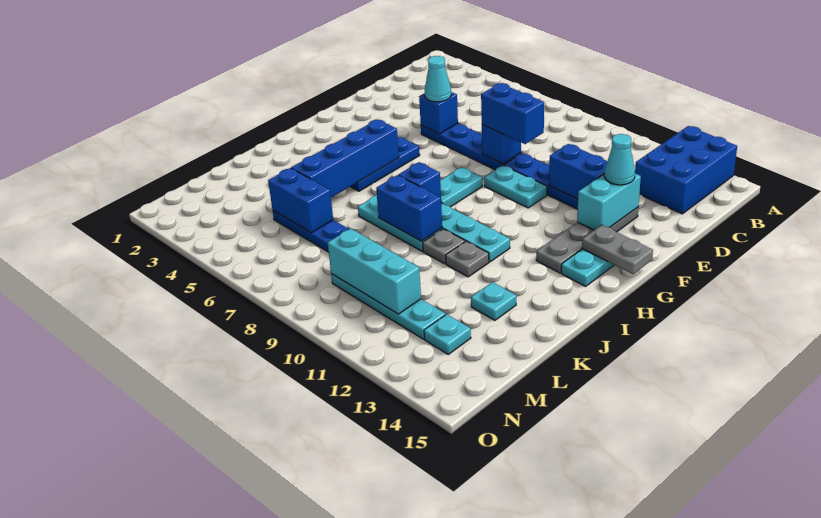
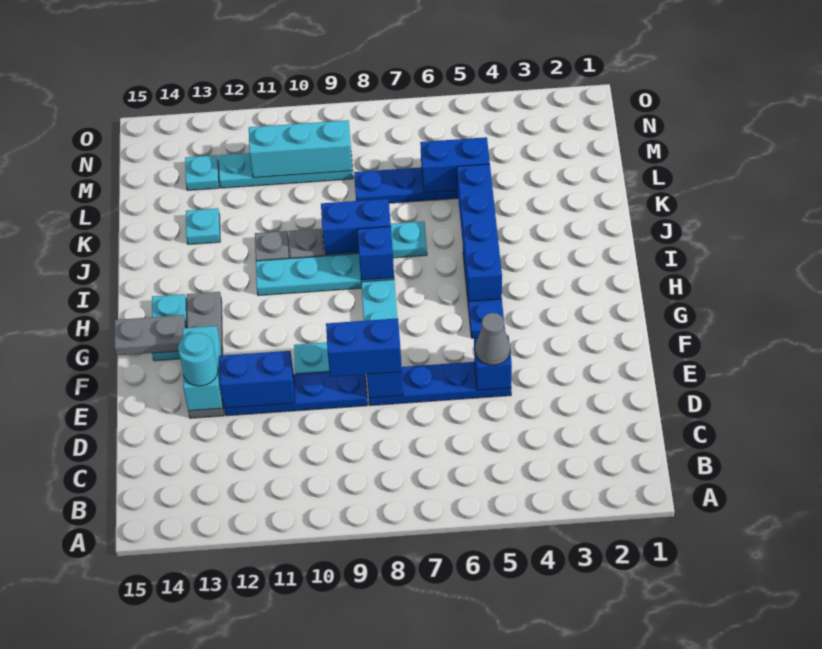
blue 2x3 brick [635,126,737,214] -> none
cyan 1x1 cone [425,56,451,102] -> grey 1x1 cone [475,313,510,365]
cyan 1x1 cone [604,134,635,185] -> cyan 1x1 round brick [178,333,218,386]

